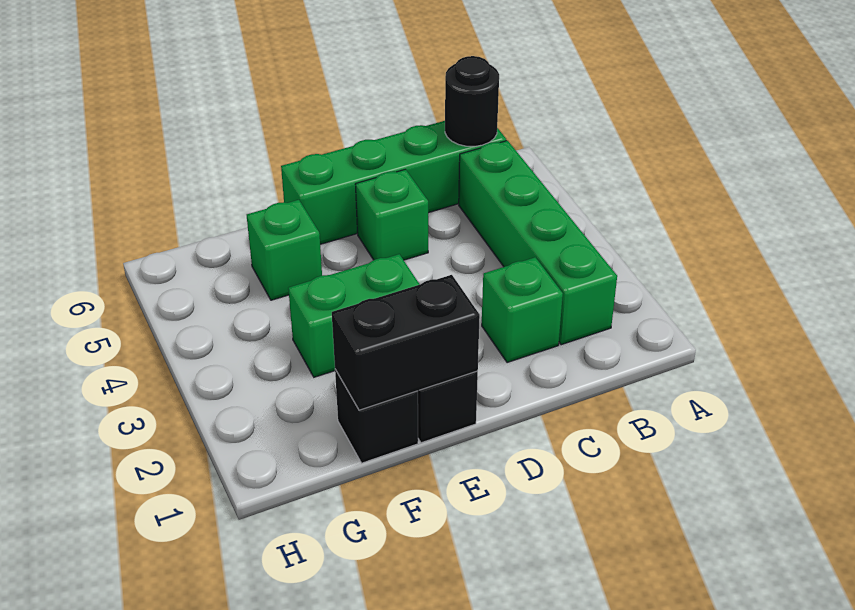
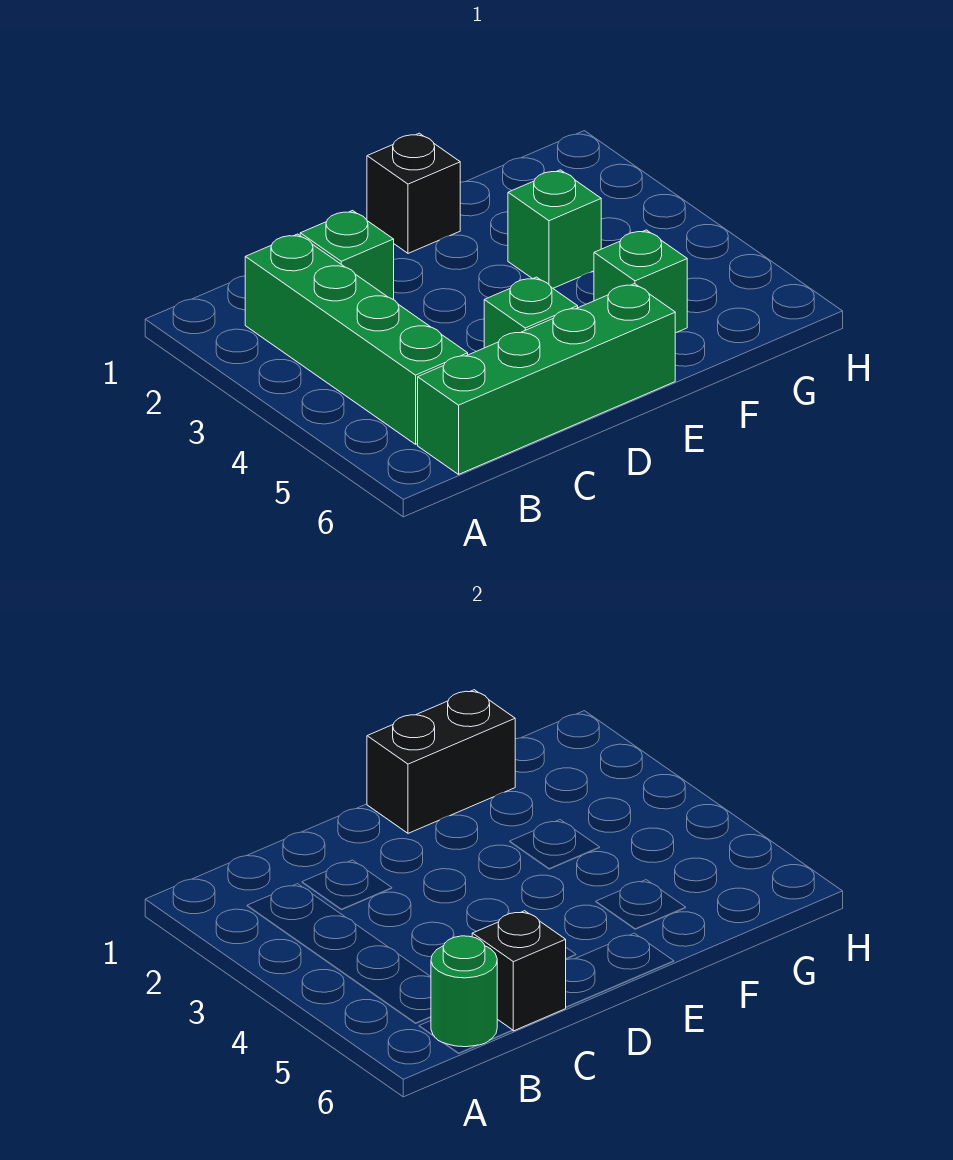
black 1x1 round brick [445,56,499,146] -> green 1x1 round brick [431,936,497,1047]
green 1x2 brick [288,254,420,377] -> green 1x1 brick [508,170,601,288]
black 1x1 brick [335,369,418,463] -> black 1x1 brick moved to [472,911,566,1031]

